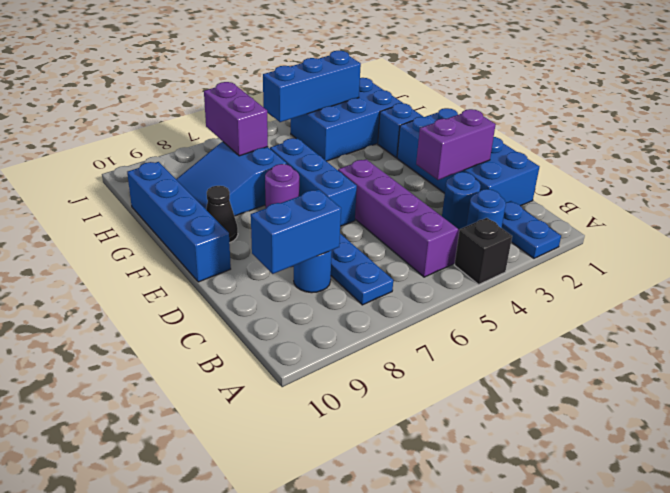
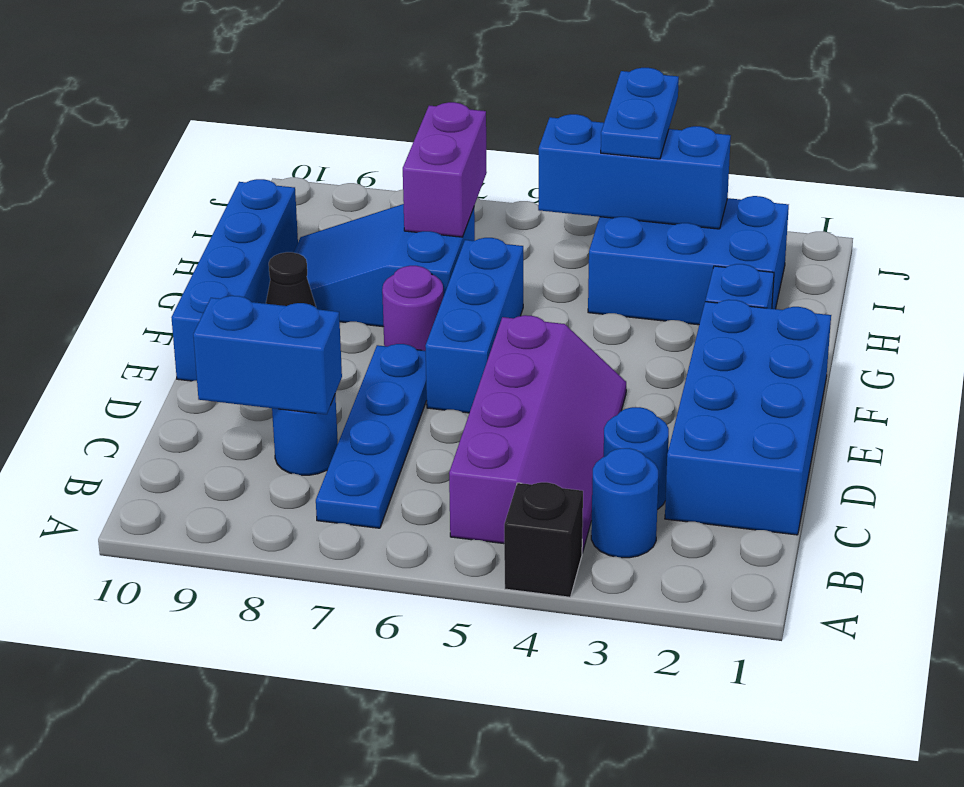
blue 1x2 plate [502,201,561,258] -> blue 1x2 plate moved to [601,68,679,159]
purple 1x2 brick [416,109,496,180] -> none

